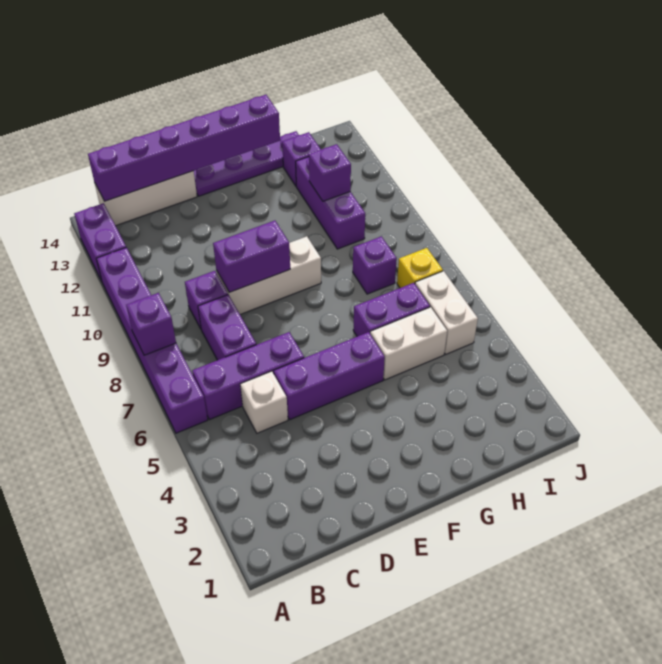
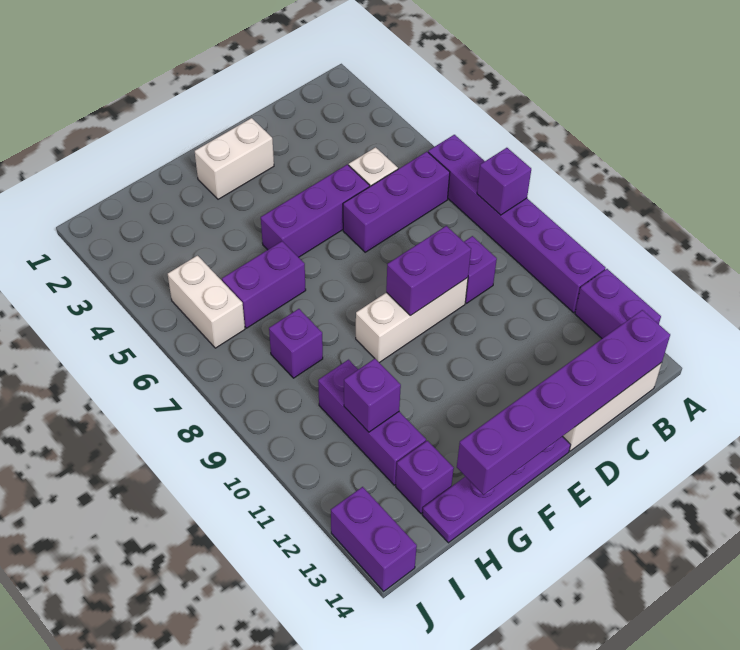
purple 1x2 brick [198,295,256,360] -> purple 1x2 brick moved to [331,487,417,591]
white 1x2 brick [370,307,447,380] -> white 1x2 brick moved to [195,118,274,199]
yellow 1x1 brick [397,248,443,288] -> none

